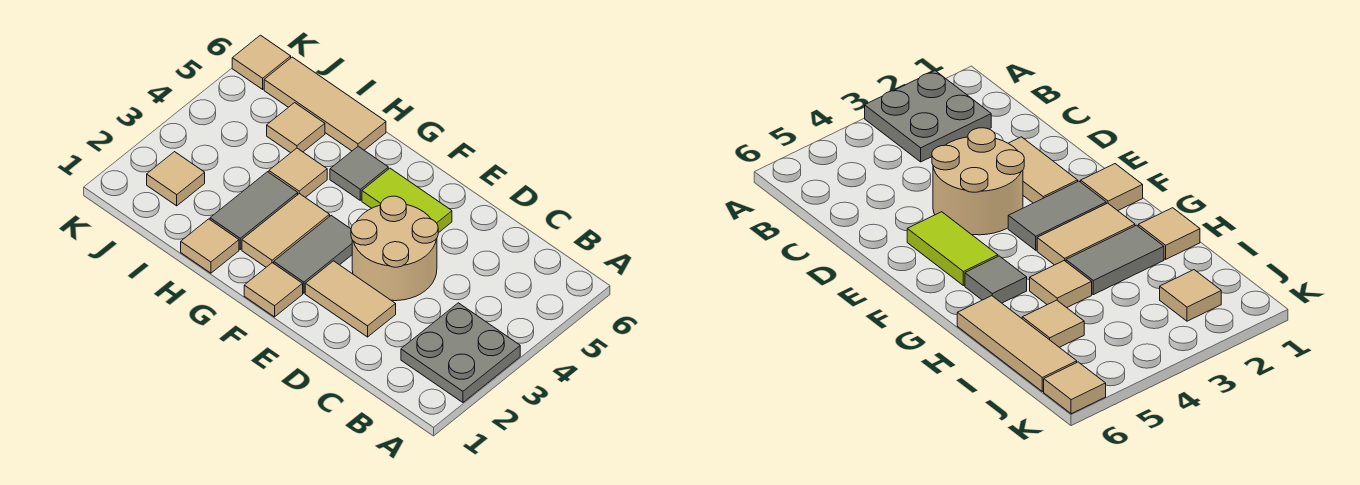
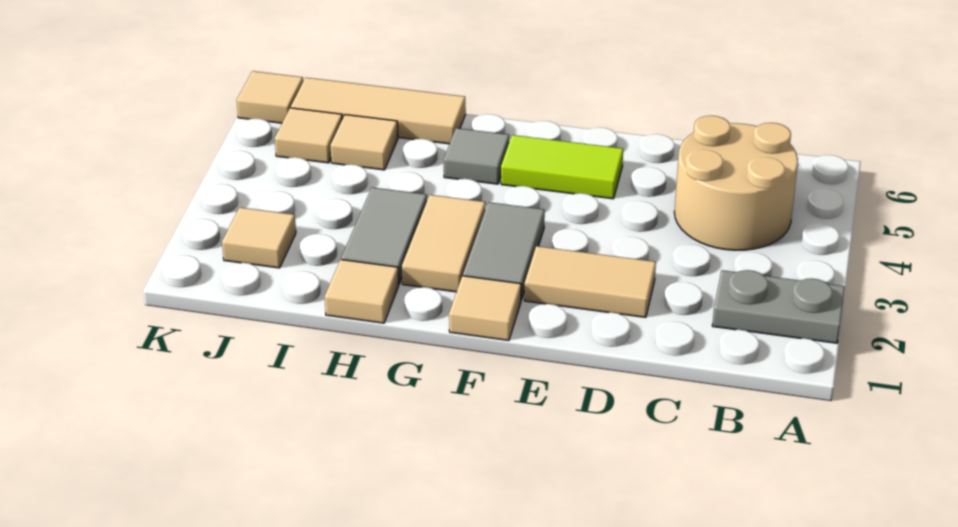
grey 2x2 plate [401,303,520,402] -> grey 1x2 plate [712,270,845,343]
tan 2x2 round brick [351,196,438,301] -> tan 2x2 round brick moved to [674,116,798,250]
tan 1x1 tile [269,148,327,197] -> tan 1x1 tile moved to [275,108,342,163]

